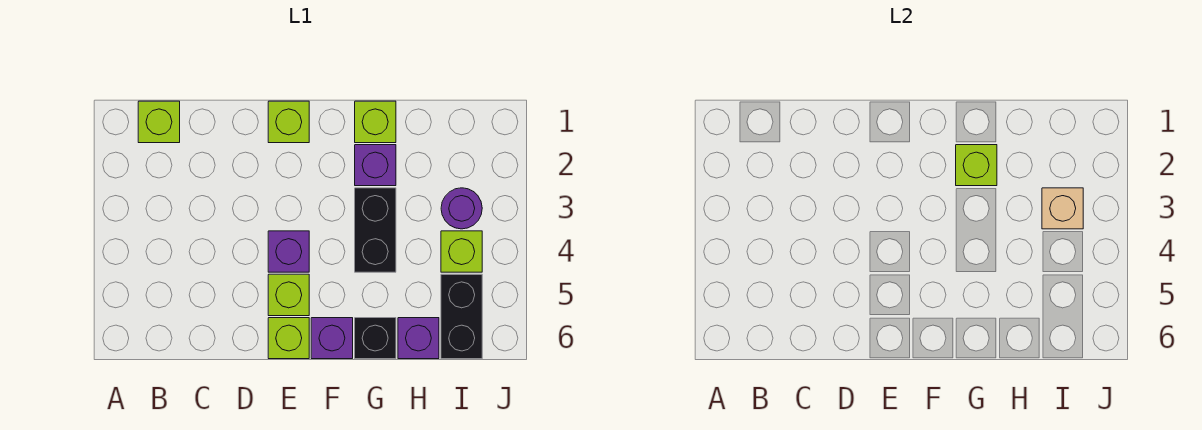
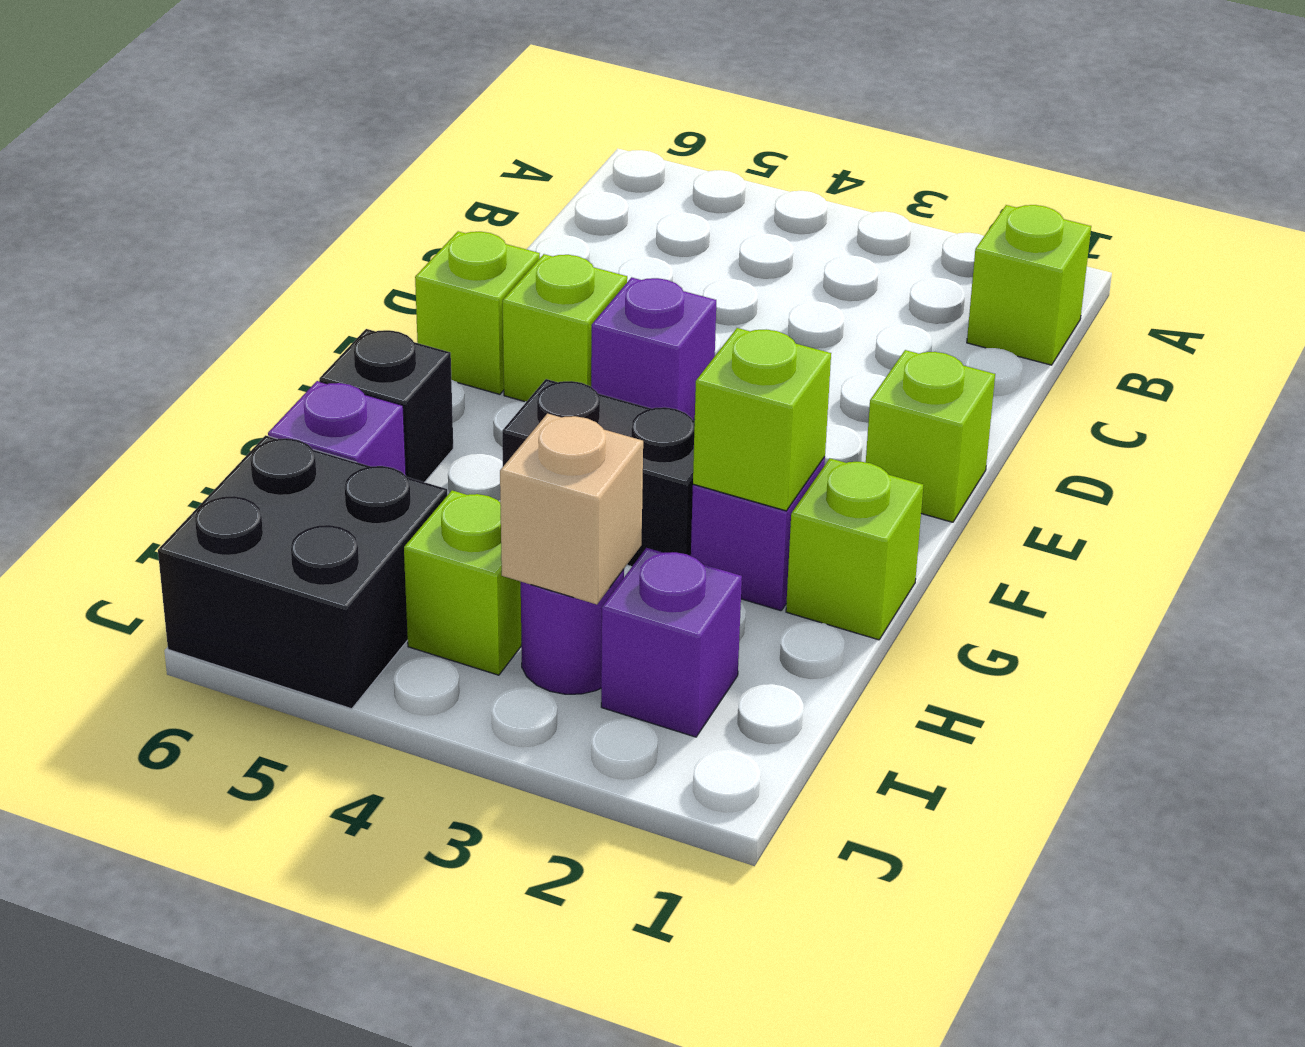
purple 1x1 brick [311,318,353,359] -> purple 1x1 brick moved to [601,548,742,737]
black 1x2 brick [441,274,482,359] -> black 2x2 brick [158,435,447,709]

